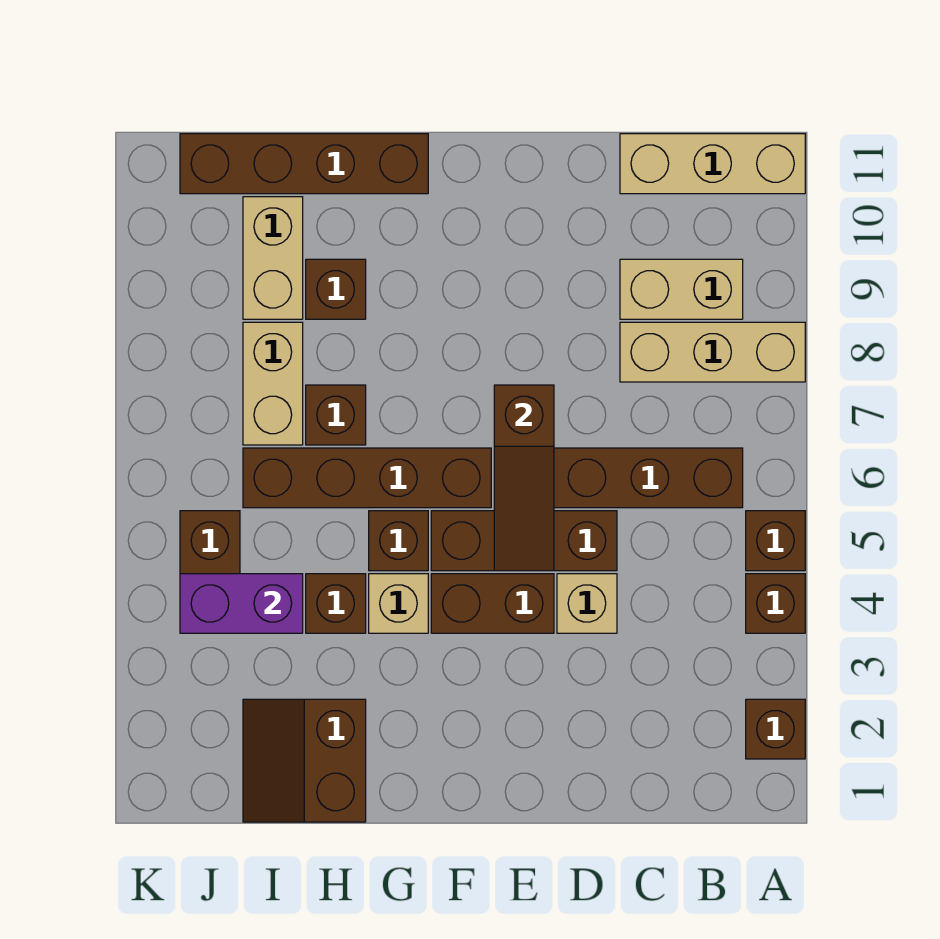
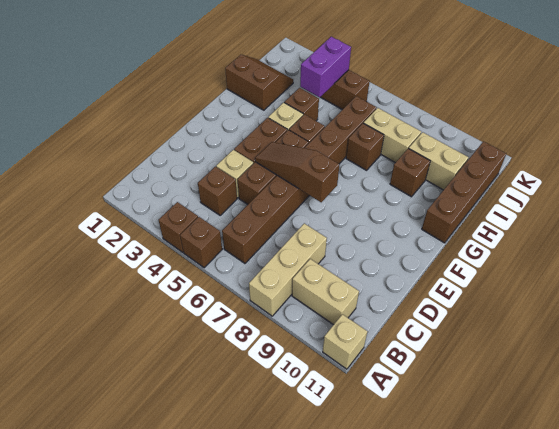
brown 1x1 brick [746,699,805,759] -> brown 1x1 brick moved to [198,167,237,215]
tan 1x3 brick [620,134,805,194] -> tan 1x1 brick [323,314,368,369]
tan 1x2 brick [620,259,743,319] -> tan 1x2 brick turned to [292,259,359,325]

